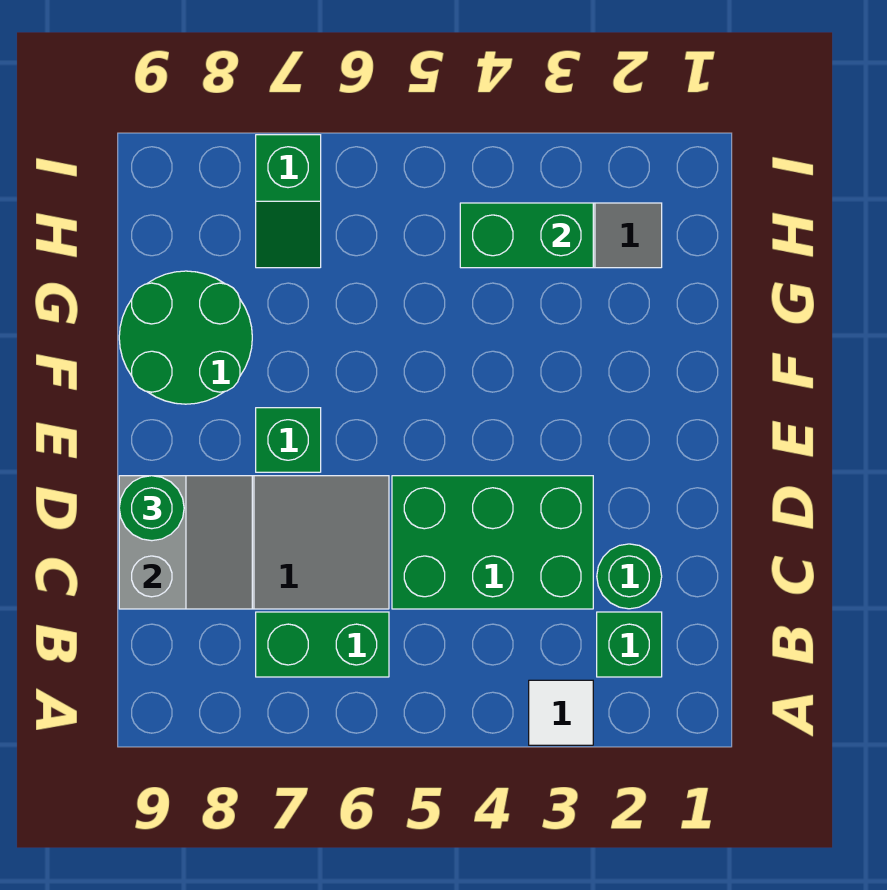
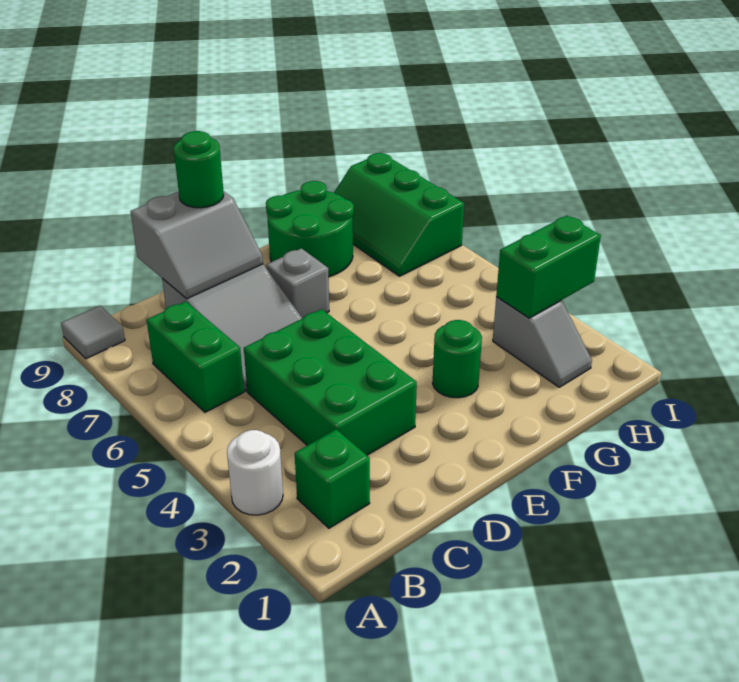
white 1x1 tile [529,680,593,745] -> white 1x1 round brick [227,430,283,515]
none -> grey 1x1 tile [61,306,125,359]
green 1x1 round brick [597,544,662,609] -> green 1x1 round brick moved to [433,320,482,398]
green 1x1 brick [256,408,321,472] -> grey 1x1 brick [266,248,329,318]
green 1x2 brick [460,203,593,268] -> green 1x2 brick turned to [496,216,601,318]
green 1x2 slope [256,135,321,268] -> green 2x3 slope [334,153,464,276]

